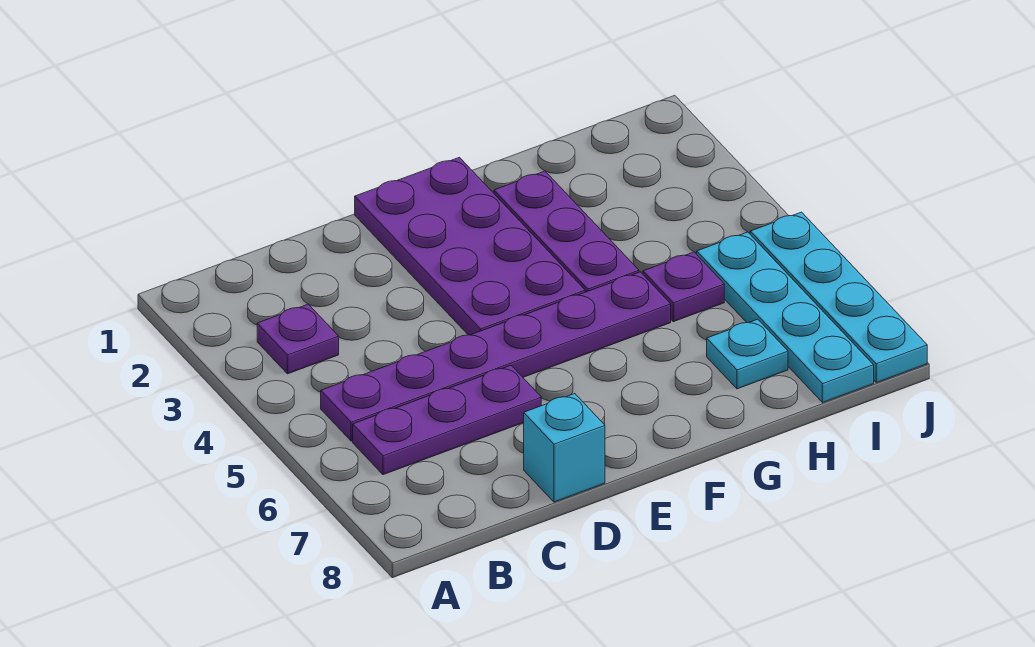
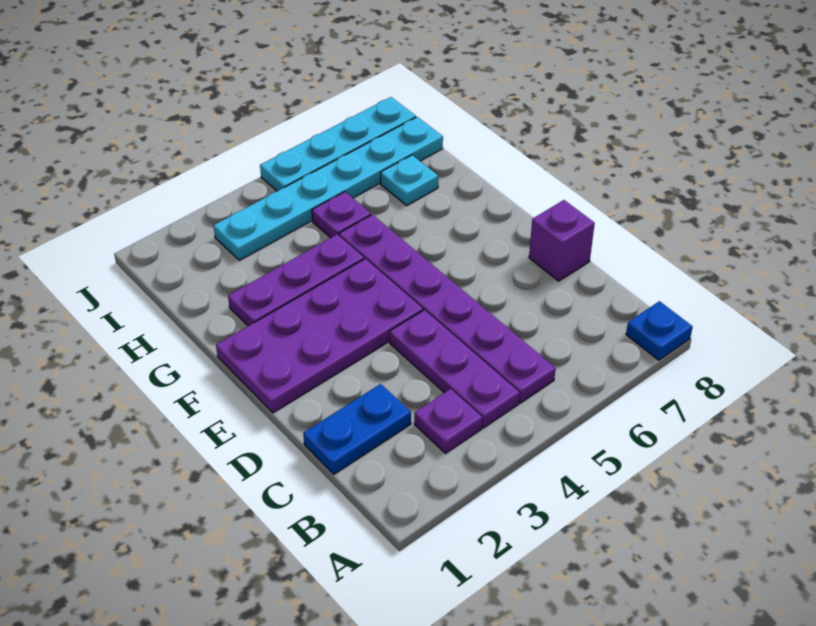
none -> blue 1x1 plate [626,301,693,360]
purple 1x3 plate [353,365,541,475] -> purple 1x3 plate moved to [390,310,520,428]
none -> blue 1x2 plate [303,384,411,474]
cyan 1x1 brick [524,394,605,502] -> purple 1x1 brick [529,200,595,281]
cyan 1x4 plate [697,232,874,403] -> cyan 1x6 plate [213,117,443,260]

